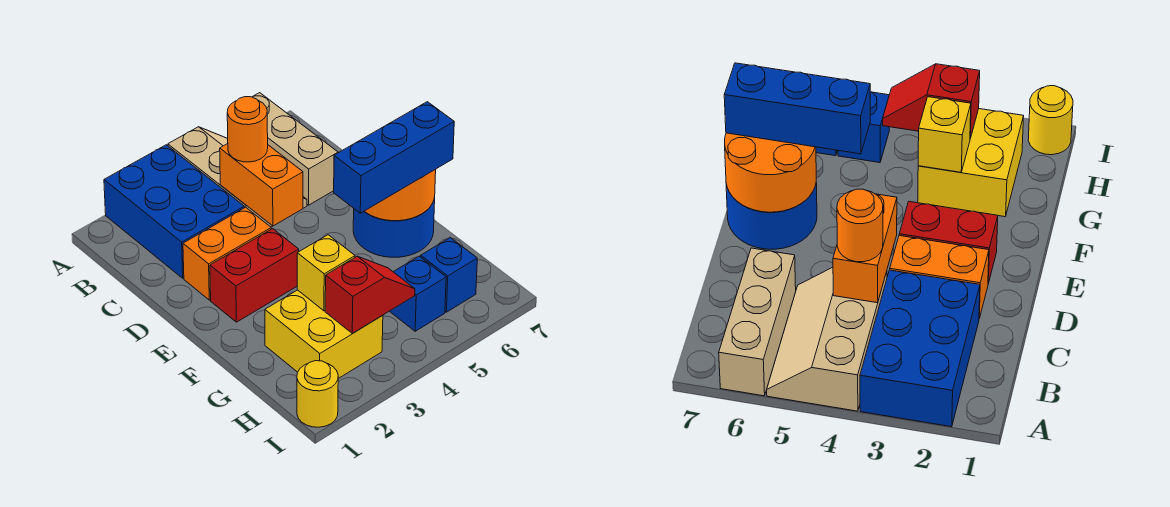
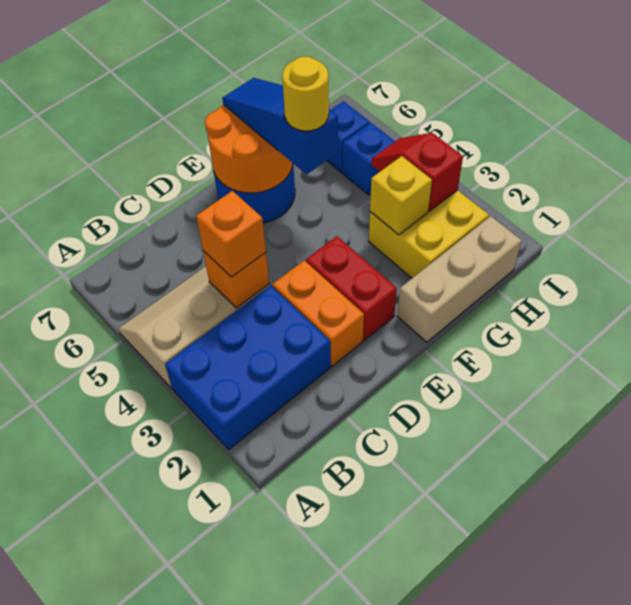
tan 1x3 brick [253,93,338,205] -> tan 1x3 brick moved to [397,216,522,342]
orange 1x2 brick [220,144,303,226] -> orange 1x1 brick [203,251,269,308]
orange 1x1 round brick [227,97,268,162] -> orange 1x1 brick [196,191,266,277]
blue 1x3 brick [334,102,454,213] -> blue 1x3 slope [222,78,338,175]
yellow 1x1 round brick [297,361,338,427] -> yellow 1x1 round brick moved to [282,57,329,131]

